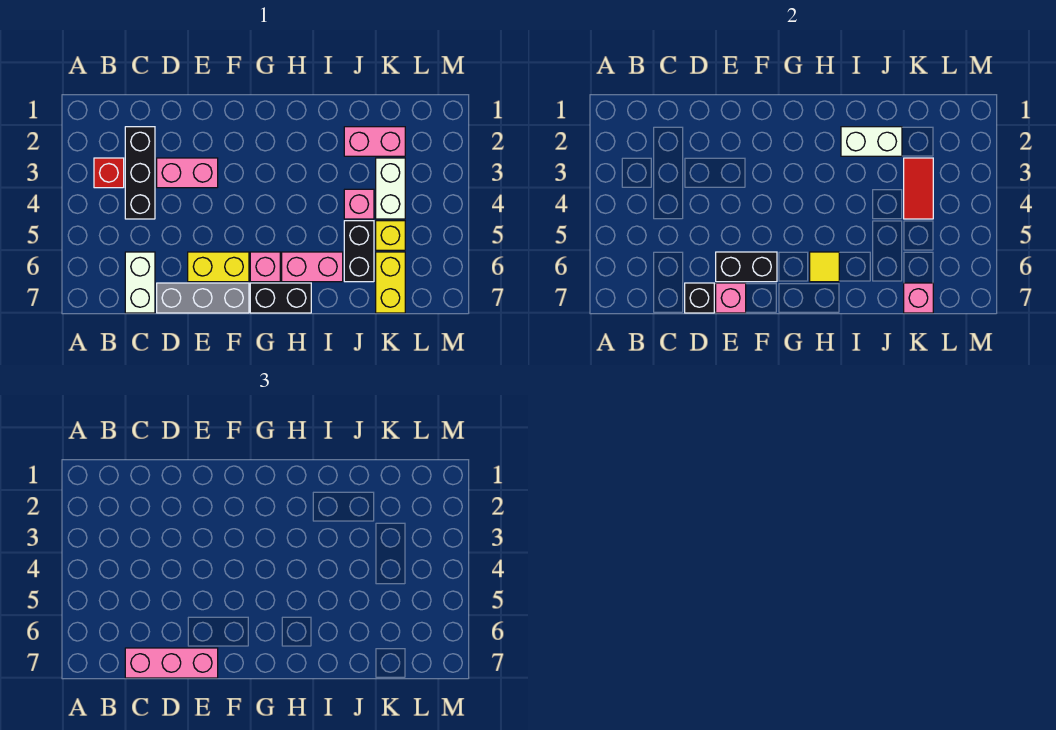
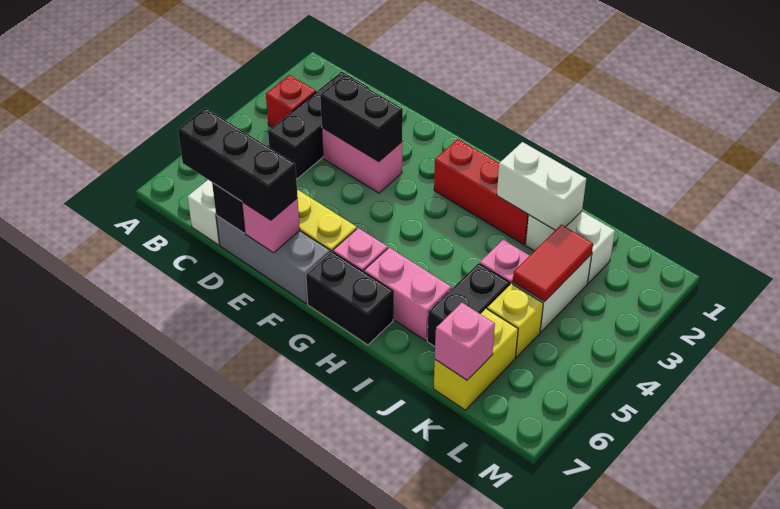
pink 1x3 brick [125,648,218,678] -> black 1x3 brick [178,108,298,220]
black 1x2 brick [716,252,777,282] -> black 1x2 brick moved to [320,75,403,162]
none -> red 1x3 brick [434,139,529,245]
yellow 1x1 tile [810,252,839,282] -> none
pink 1x2 brick [344,127,405,156] -> white 1x2 brick [526,211,615,283]

